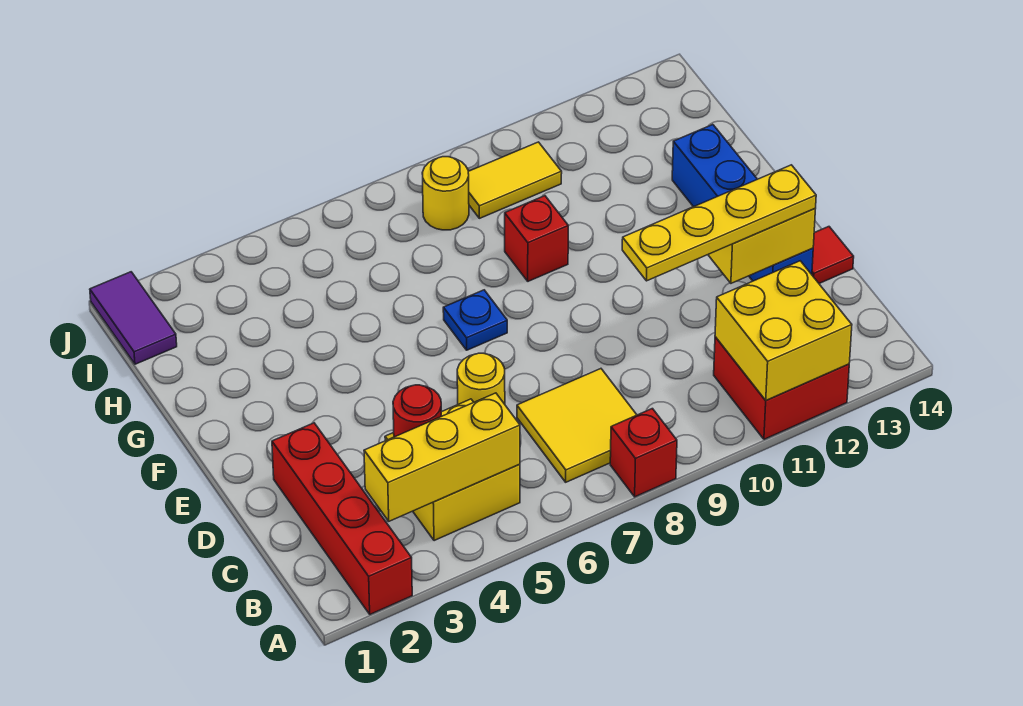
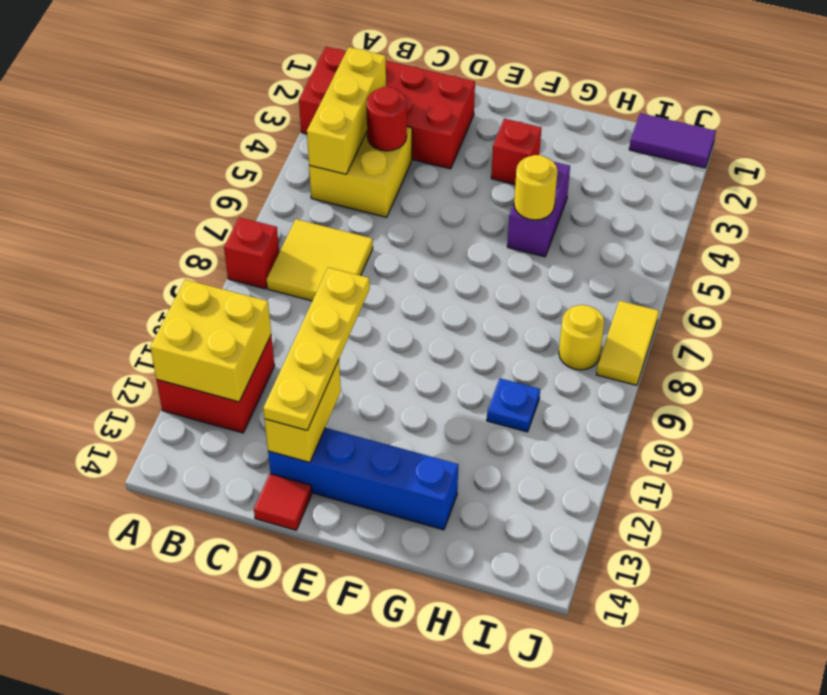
red 1x4 brick [272,423,412,614] -> red 2x4 brick [299,47,475,169]
yellow 1x1 round brick [457,353,505,404] -> yellow 1x1 round brick moved to [514,155,558,220]
blue 1x1 plate [443,290,507,350] -> blue 1x1 plate moved to [487,378,540,432]
none -> purple 1x2 brick [507,162,570,257]
red 1x1 brick [505,196,568,281] -> red 1x1 brick moved to [491,119,541,184]
yellow 1x2 tile [468,142,562,218] -> yellow 1x2 tile moved to [596,301,659,385]

